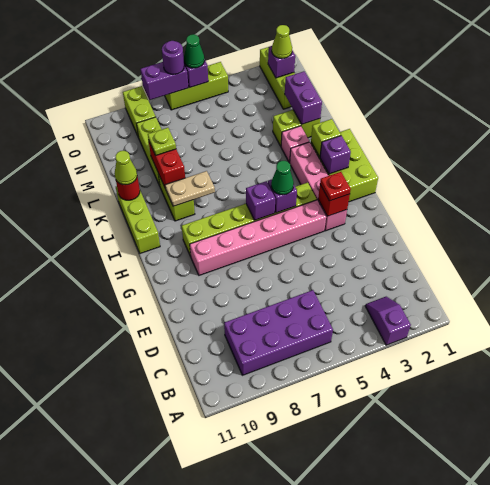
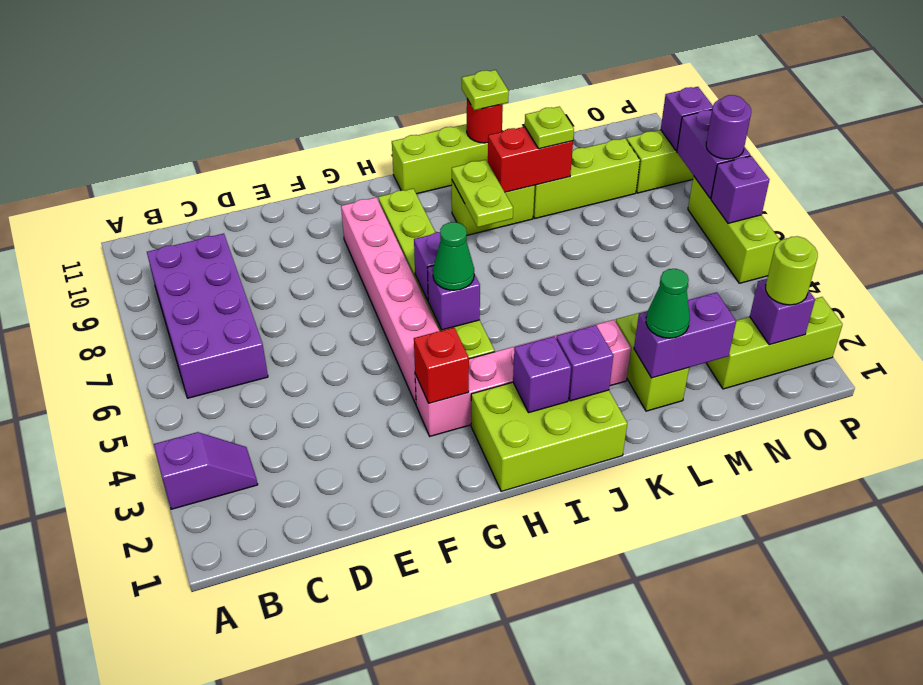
red 1x1 plate [320,172,351,201] -> none
lime 1x1 brick [311,119,341,157] -> purple 1x1 brick [556,325,613,401]
tan 1x2 plate [165,171,215,206] -> lime 1x2 plate [452,160,513,227]
lime 1x1 cone [114,151,137,185] -> lime 1x1 plate [462,70,509,110]
lime 1x1 cone [272,25,292,59] -> lime 1x1 round brick [766,236,818,305]
green 1x1 cone [184,34,204,68] -> green 1x1 cone moved to [646,269,690,338]
none -> purple 1x1 brick [661,87,713,151]

